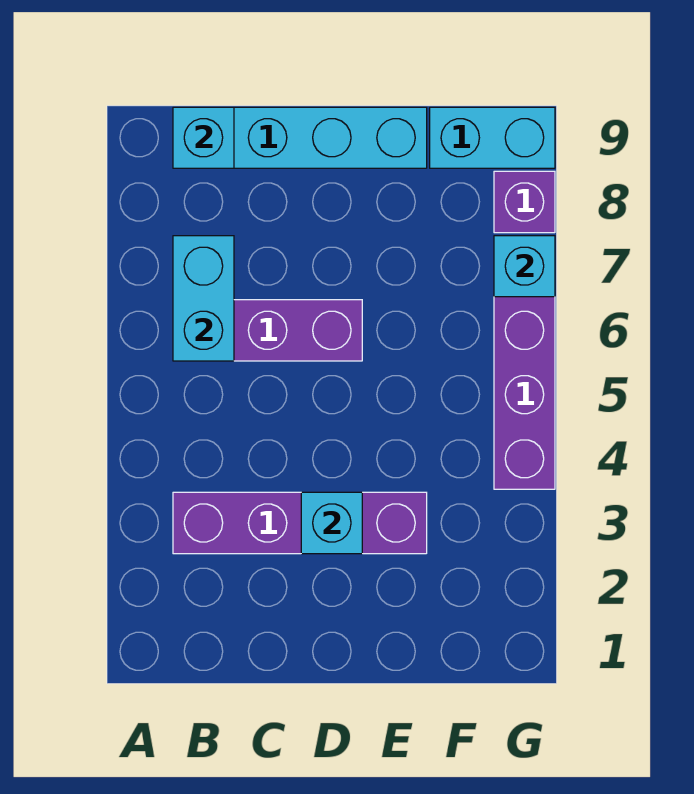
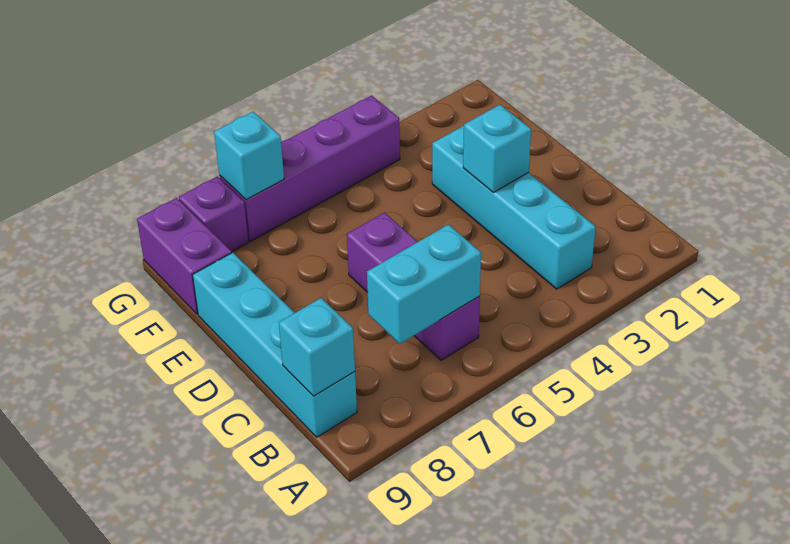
purple 1x4 brick [173,492,427,554] -> cyan 1x4 brick [432,126,596,289]
cyan 1x2 brick [430,107,555,168] -> purple 1x2 brick [137,198,232,314]

